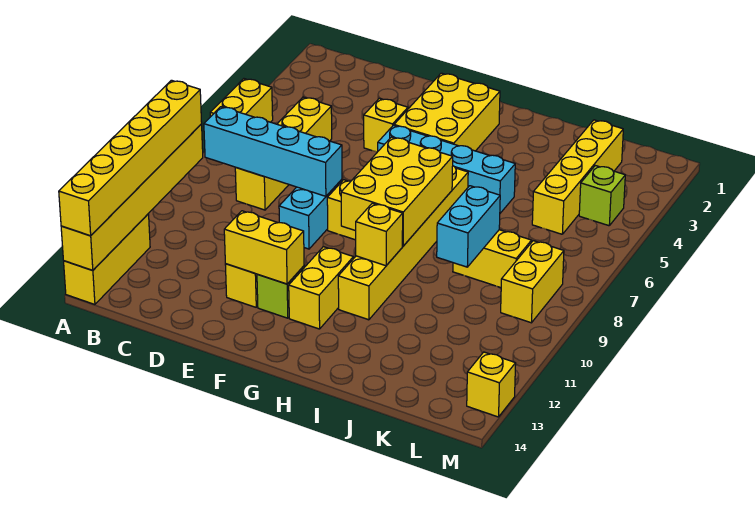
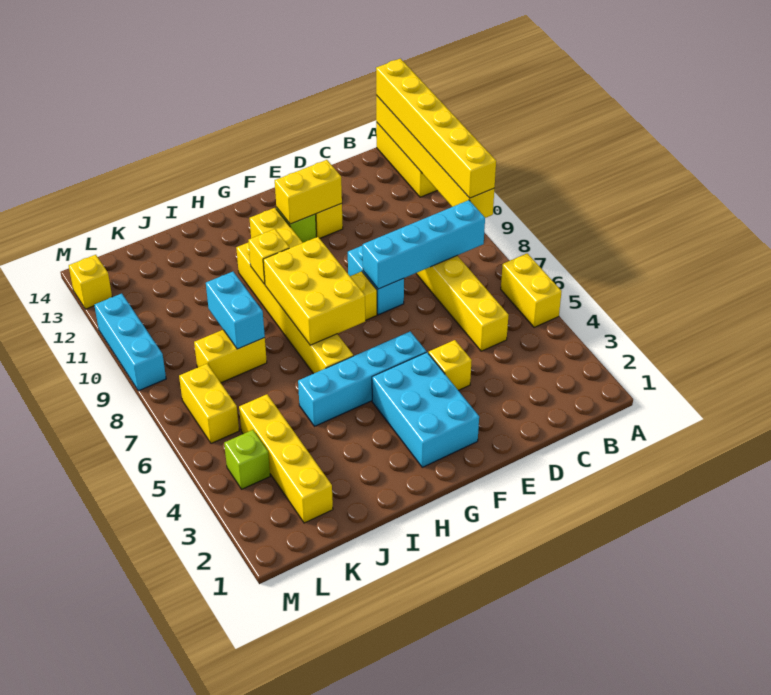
yellow 2x3 brick [394,73,500,151] -> cyan 2x3 brick [372,352,479,467]
yellow 1x2 brick [501,241,564,323] -> yellow 1x2 brick moved to [179,364,239,443]
none -> cyan 1x3 brick [94,294,166,391]

